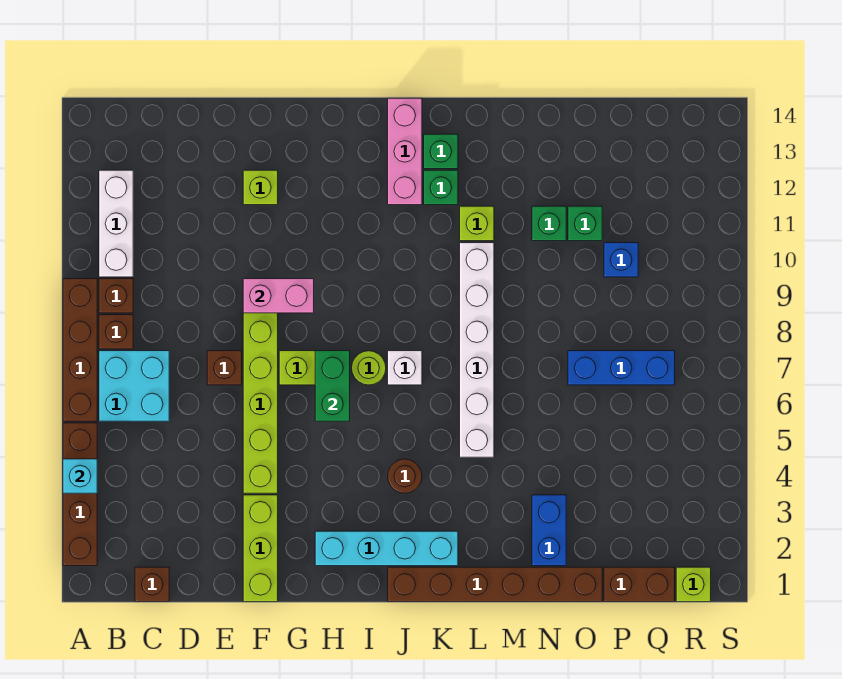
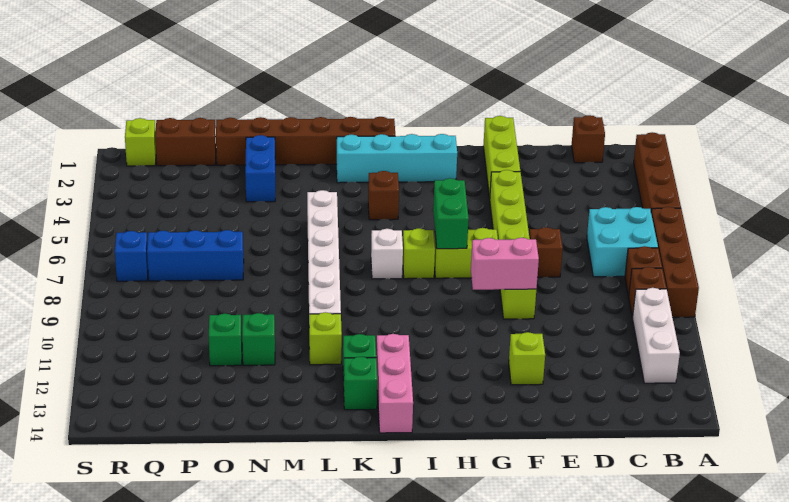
cyan 1x1 brick [63,459,97,493] -> none
lime 1x1 round brick [352,351,386,385] -> lime 1x1 brick [403,228,435,279]
brown 1x1 round brick [388,459,422,493] -> brown 1x1 brick [368,171,399,220]
blue 1x1 brick [604,243,638,277] -> blue 1x1 brick moved to [115,231,148,281]

